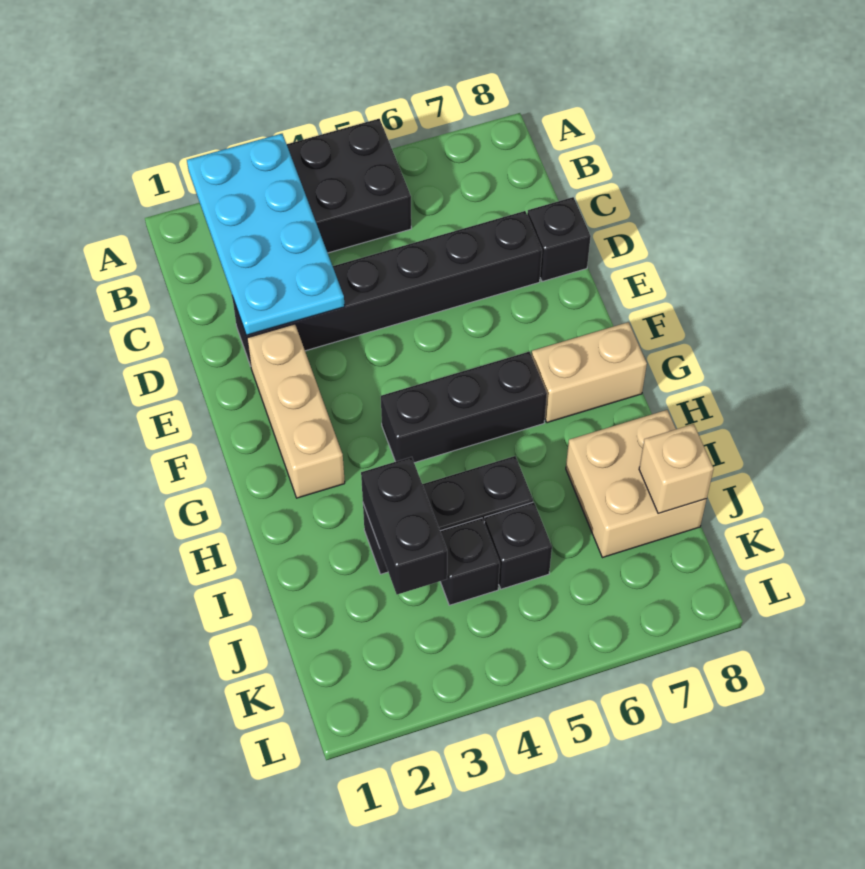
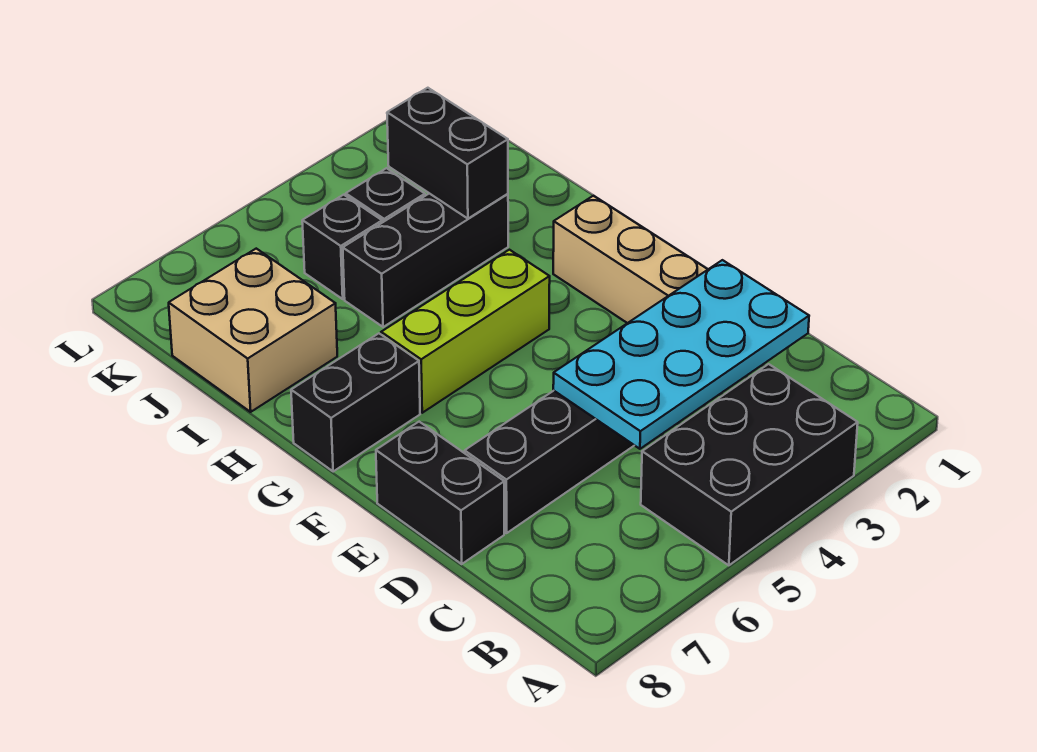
cyan 2x4 plate [187,134,345,335] -> cyan 2x4 plate turned to [553,260,809,449]
black 1x1 brick [527,197,591,282] -> black 1x2 brick [376,422,504,564]
black 1x3 brick [381,352,547,463] -> lime 1x3 brick [381,250,550,413]
tan 1x2 brick [532,322,647,423] -> black 1x2 brick [291,334,420,471]
tan 1x1 brick [639,424,714,514] -> none

